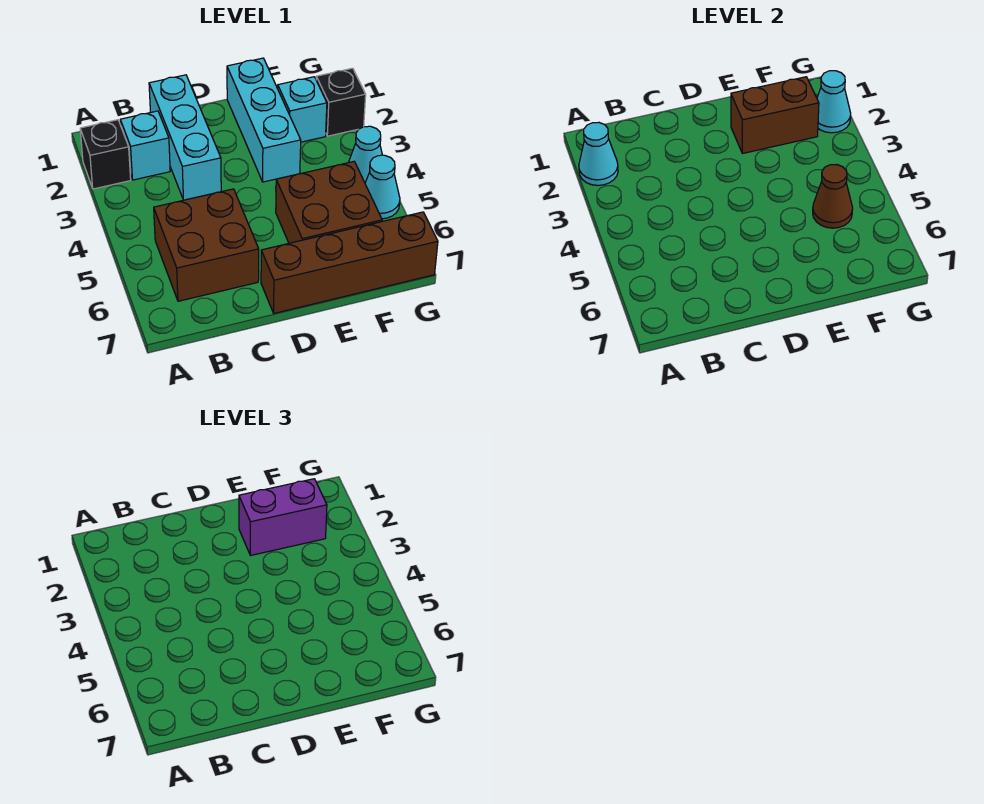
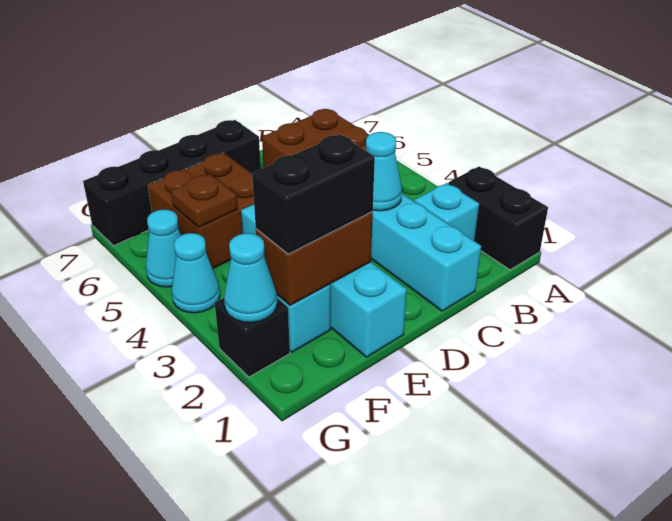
black 1x1 brick [80,120,131,189] -> black 1x2 brick [448,166,548,270]
cyan 1x1 cone [579,122,618,185] -> cyan 1x1 cone moved to [366,132,402,211]
brown 1x4 brick [261,212,438,313] -> black 1x4 brick [83,120,261,246]
cyan 1x3 brick [227,58,301,182] -> cyan 1x4 brick [241,204,407,357]
purple 1x2 brick [239,479,327,556] -> black 1x2 brick [252,134,375,254]
brown 1x1 cone [813,165,853,228] -> brown 1x1 plate [171,174,238,227]

